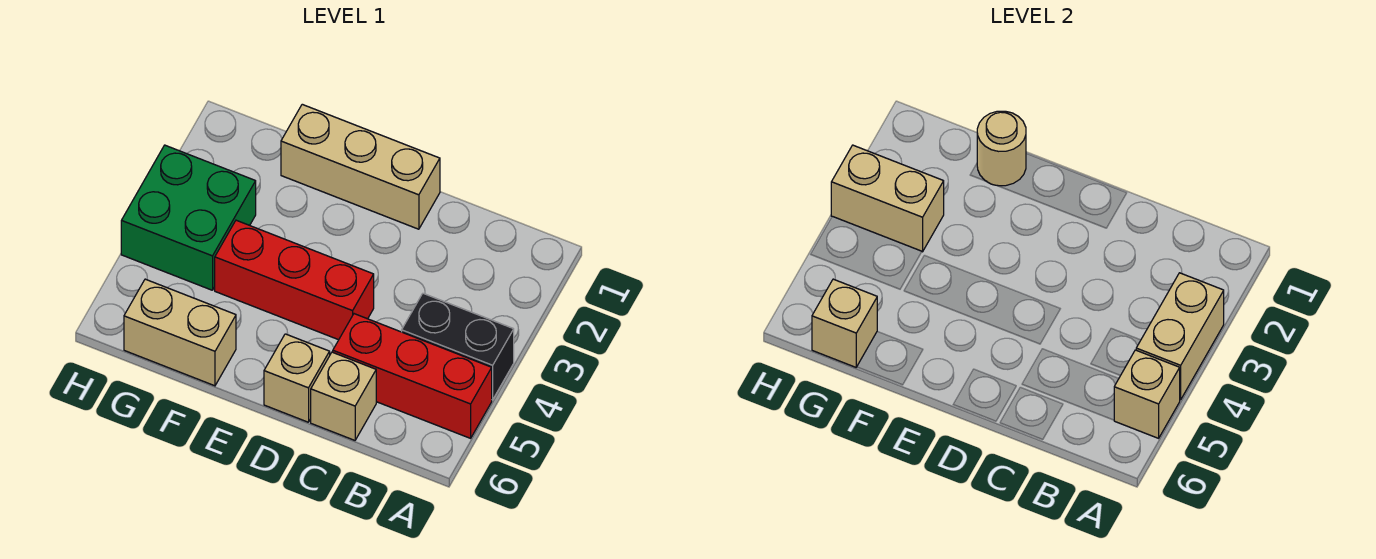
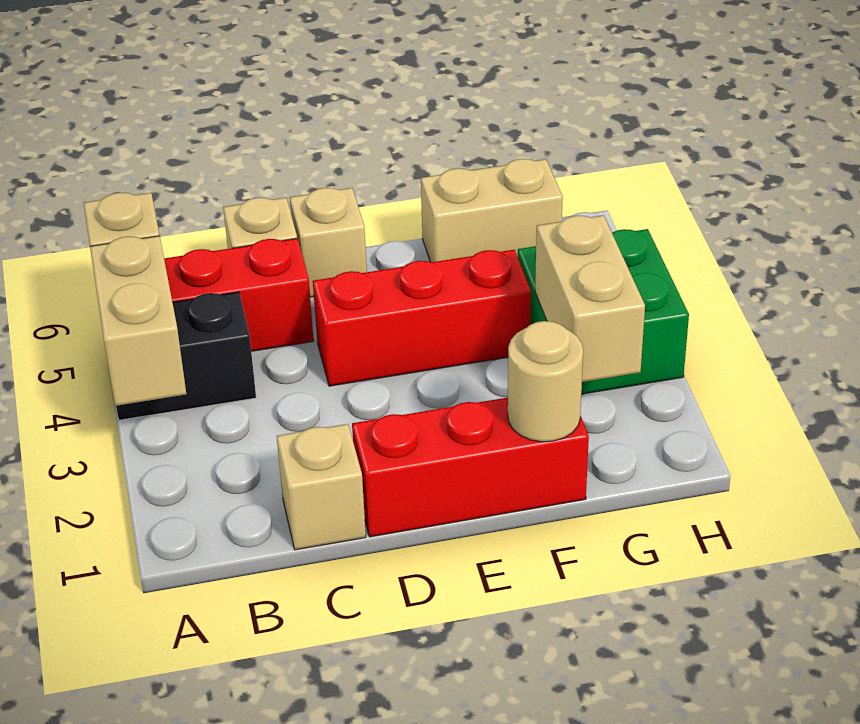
tan 1x3 brick [281,104,440,229] -> red 1x3 brick [352,398,589,537]
tan 1x2 brick [831,145,944,252] -> tan 1x2 brick turned to [535,215,645,382]
tan 1x1 brick [812,279,877,367] -> tan 1x1 brick moved to [277,424,366,550]

